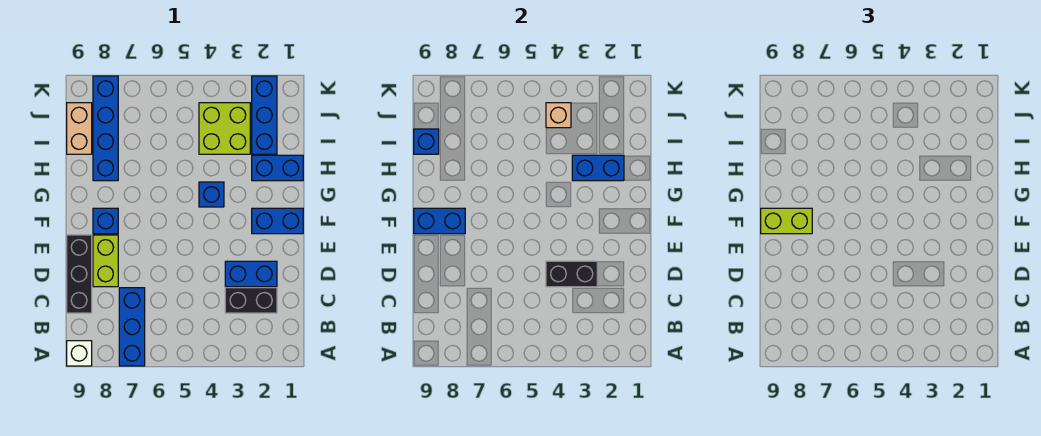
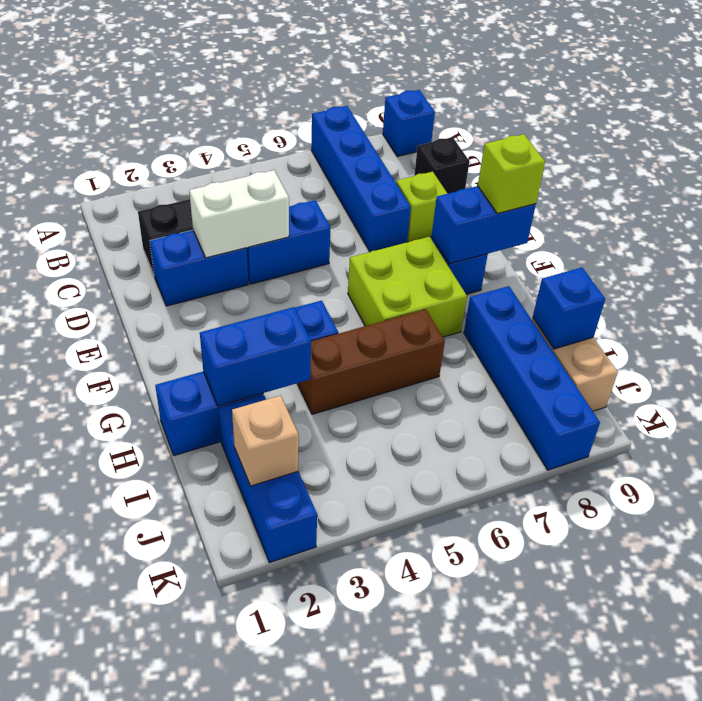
blue 1x3 brick [119,288,145,366] -> blue 1x4 brick [311,106,411,252]
white 1x1 brick [67,341,92,366] -> blue 1x1 brick [383,90,435,157]
black 1x3 brick [67,235,92,313] -> black 1x1 brick [414,137,469,193]
black 1x2 brick [546,261,597,287] -> white 1x2 brick [189,170,289,258]
lime 1x2 brick [93,235,118,287] -> lime 1x1 brick [396,172,448,242]
blue 1x2 brick [252,208,303,234] -> blue 1x2 brick moved to [247,200,331,284]
lime 1x2 brick [761,208,812,234] -> lime 1x1 brick [478,134,545,214]
none -> brown 1x3 brick [297,309,445,414]
lime 2x2 brick [199,103,250,154] -> lime 2x2 brick moved to [348,237,467,337]
tan 1x1 brick [546,103,571,128] -> tan 1x1 brick moved to [232,395,299,486]

